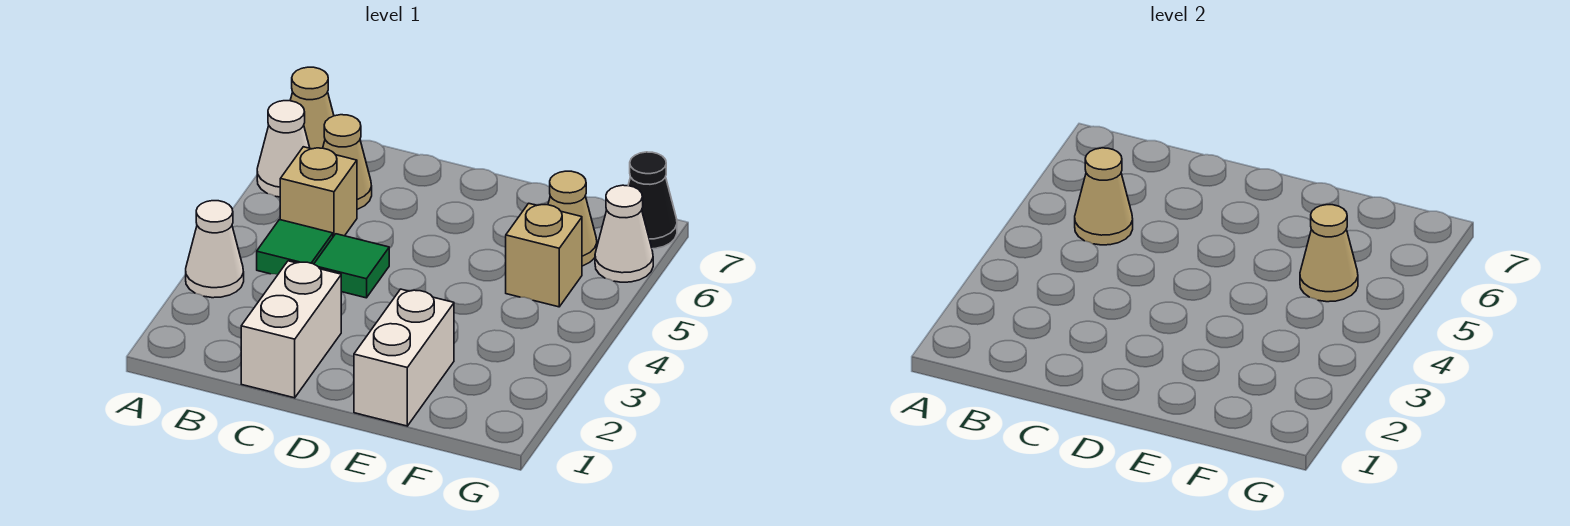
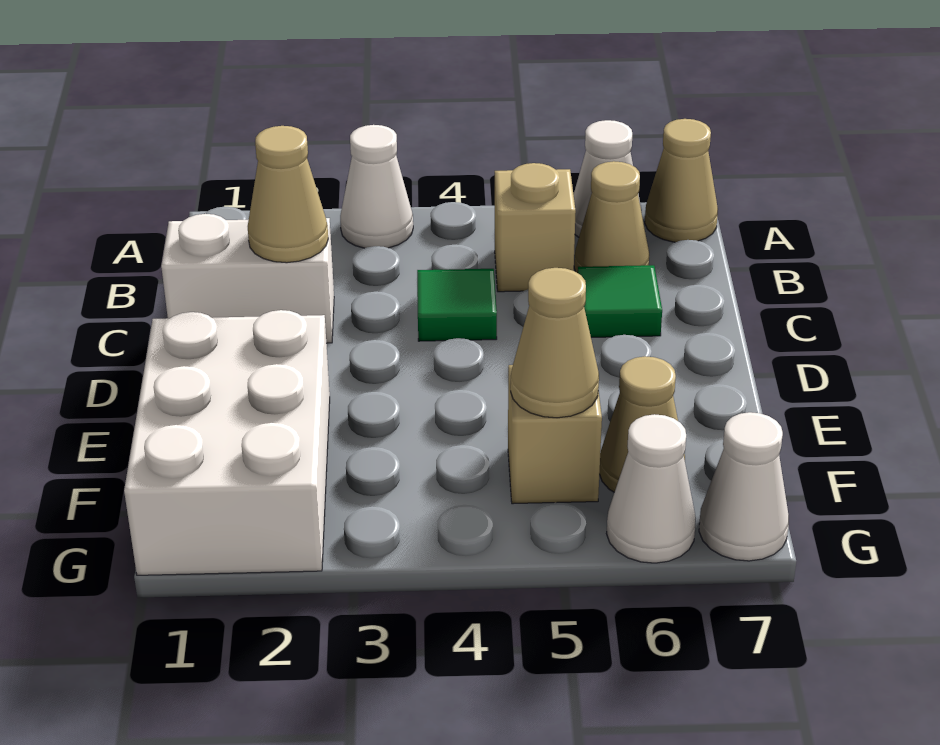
green 1x1 tile [257,220,333,275] -> green 1x1 tile moved to [578,265,662,337]
tan 1x1 cone [1075,148,1133,245] -> tan 1x1 cone moved to [248,126,328,263]
white 1x2 brick [354,289,454,426] -> white 2x3 brick [124,310,330,575]
black 1x1 cone [628,152,677,249] -> white 1x1 cone [699,412,789,561]

